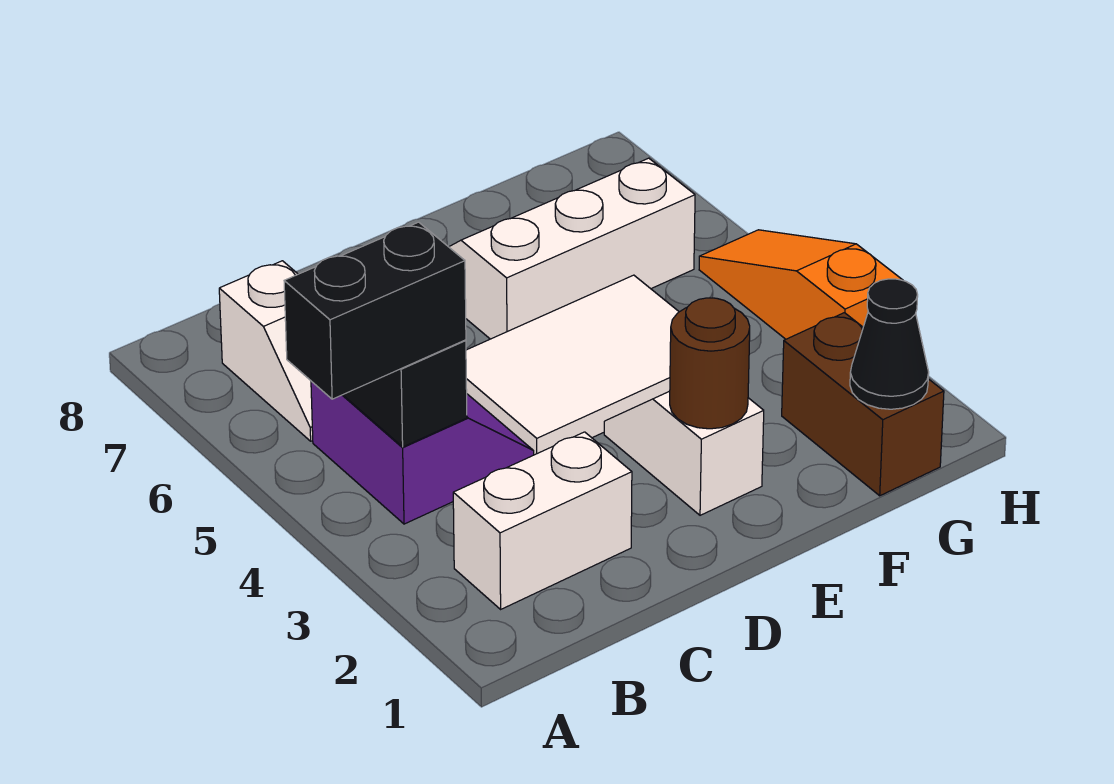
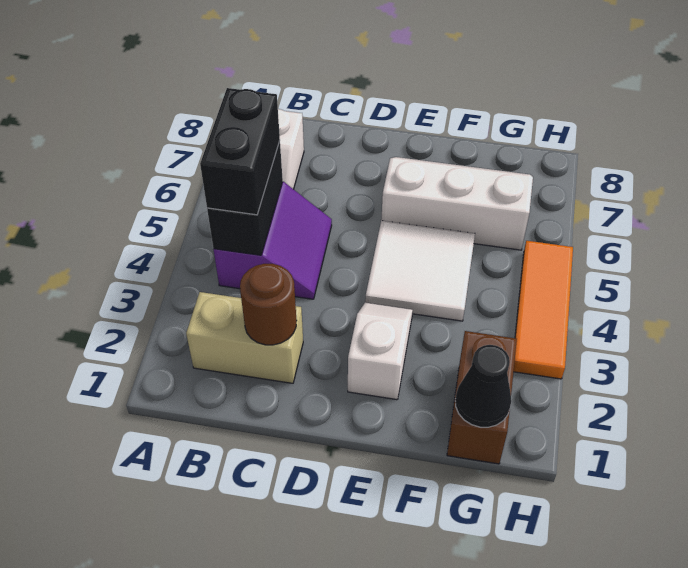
black 1x2 brick [284,222,466,399] -> black 1x2 brick turned to [200,88,280,215]
white 1x2 brick [453,432,632,609] -> tan 1x2 brick [186,292,303,383]
white 2x3 tile [466,275,679,455] -> white 2x2 tile [365,221,475,321]
brown 1x1 round brick [670,298,750,429] -> brown 1x1 round brick moved to [240,264,297,345]
orange 1x3 slope [699,230,902,339] -> orange 1x3 tile [514,241,573,379]

